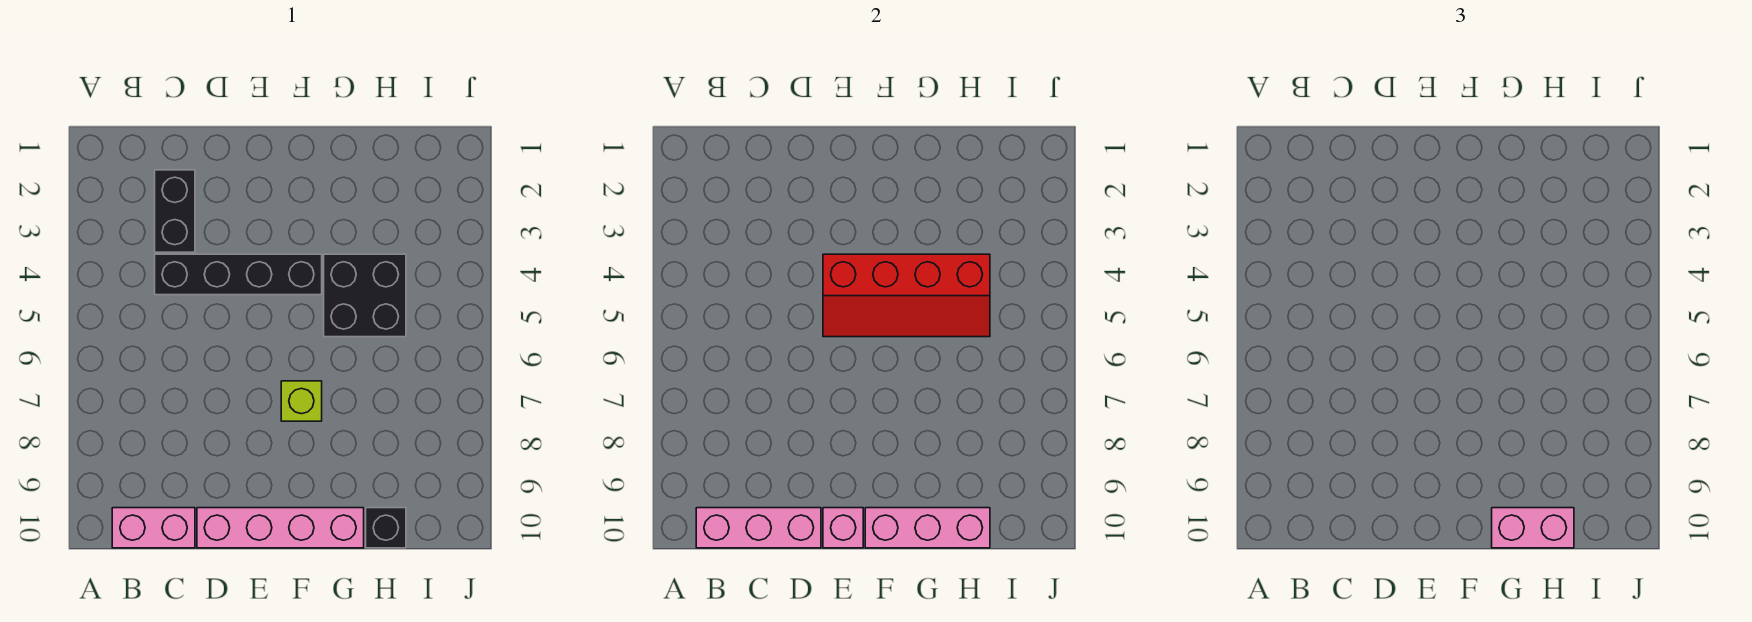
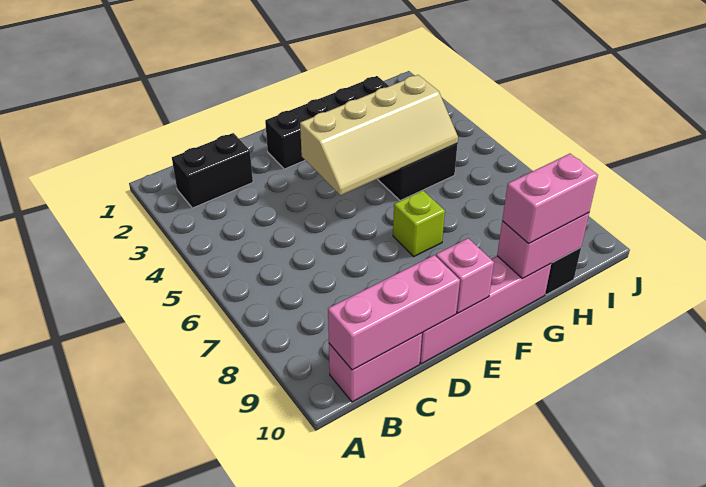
black 1x2 brick [155,170,195,252] -> black 1x2 brick turned to [172,133,253,208]
black 1x4 brick [155,254,322,295] -> black 1x4 brick moved to [265,76,389,169]
red 2x4 slope [823,254,990,337] -> tan 2x4 slope [300,75,458,195]
pink 1x3 brick [865,508,990,548] -> pink 1x2 brick [497,213,589,279]

